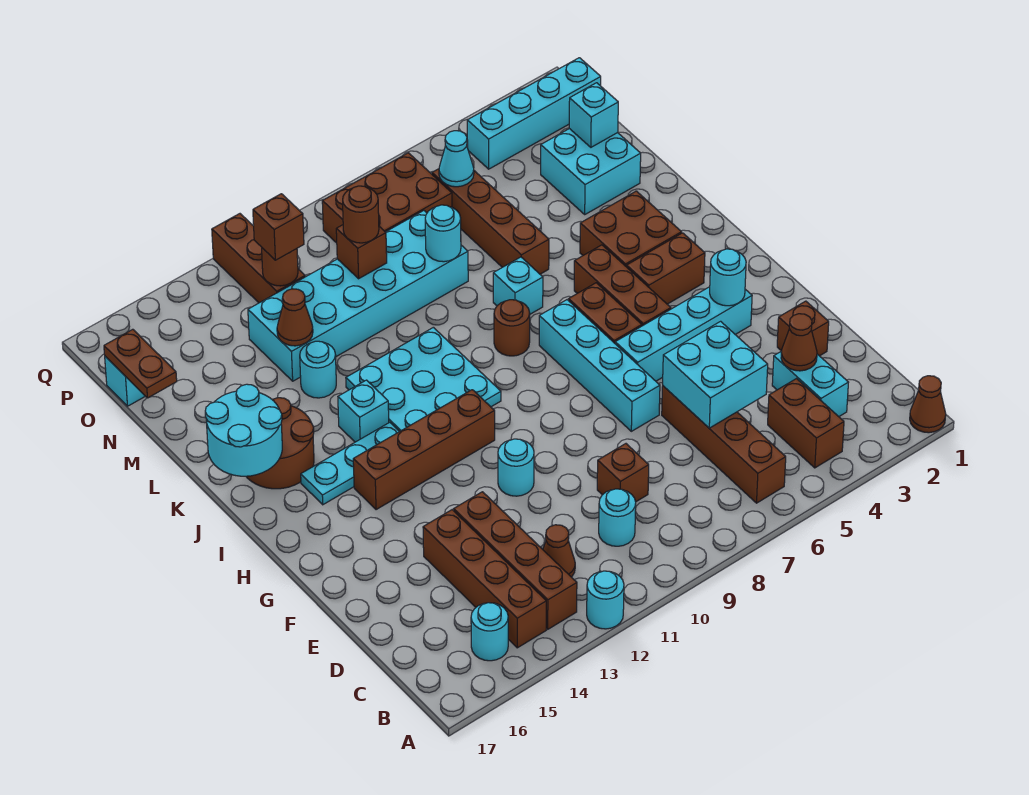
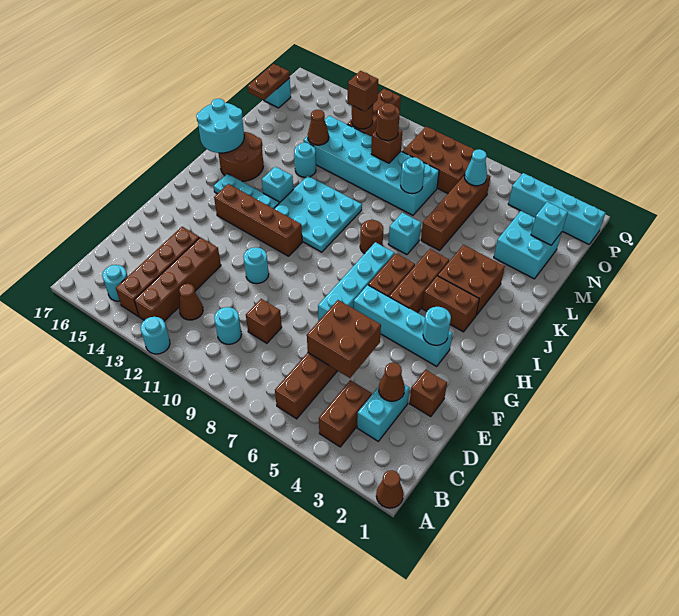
cyan 2x2 brick [663,321,768,428] -> brown 2x2 brick [307,300,381,378]

